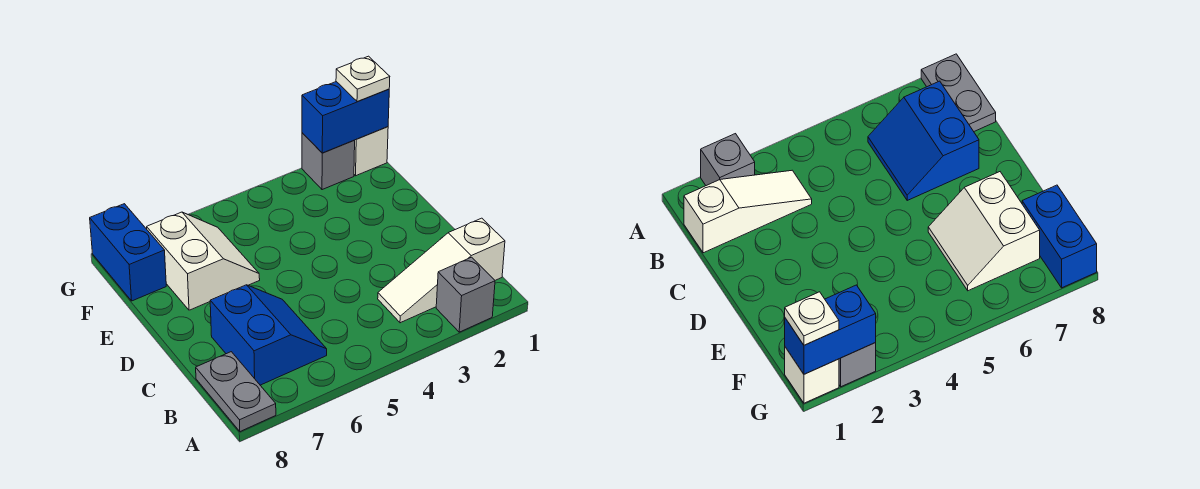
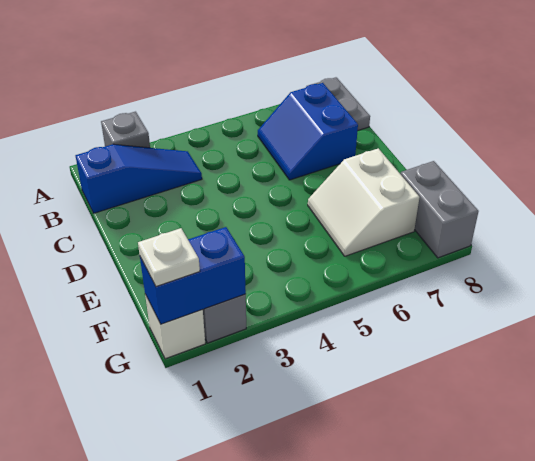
white 1x3 slope [378,218,505,323] -> blue 1x3 slope [75,144,202,213]
blue 1x2 brick [90,204,166,301] -> grey 1x2 brick [400,161,479,258]

